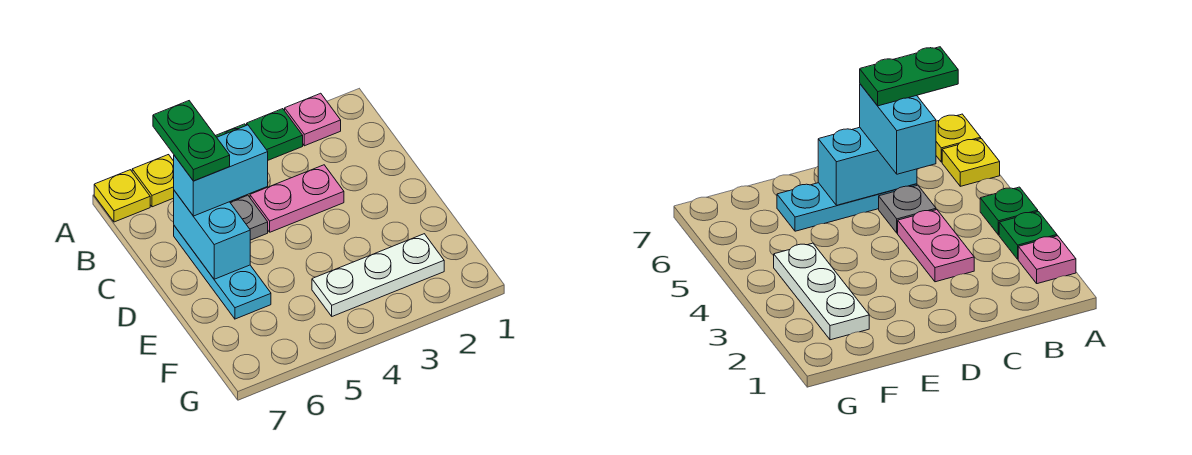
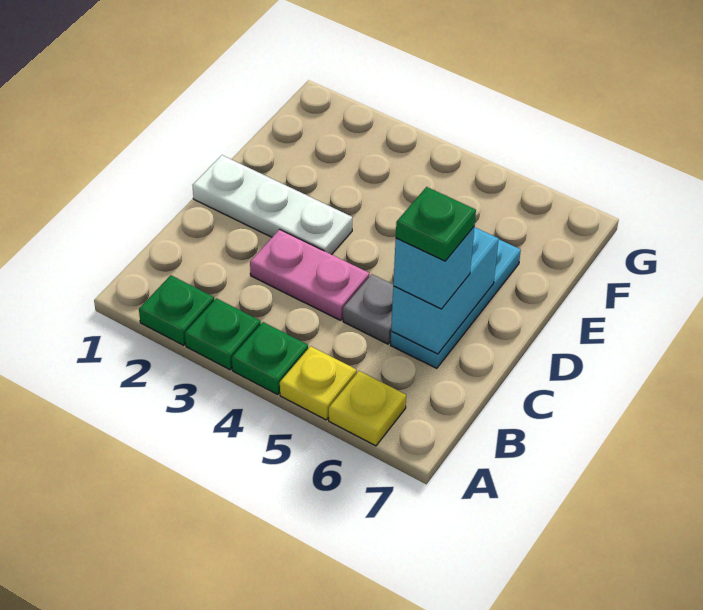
pink 1x1 plate [285,93,341,146] -> green 1x1 plate [139,275,214,345]
yellow 1x1 plate [94,170,150,222] -> yellow 1x1 plate moved to [280,346,357,420]
green 1x2 plate [153,101,230,181] -> green 1x1 plate [396,187,476,261]
cyan 1x2 brick [174,125,268,216] -> cyan 1x1 brick [393,227,474,309]
white 1x3 plate [312,234,444,316] -> white 1x3 plate moved to [192,155,353,255]

